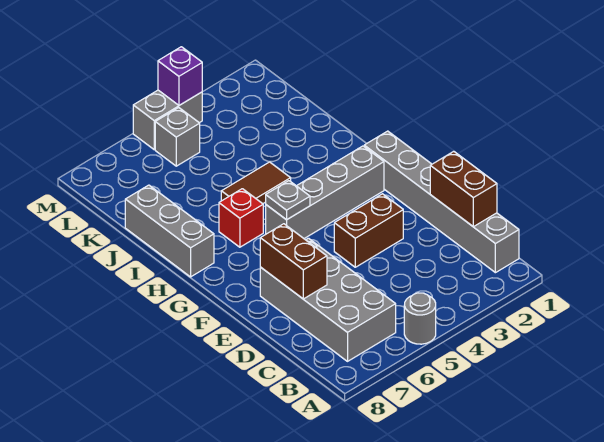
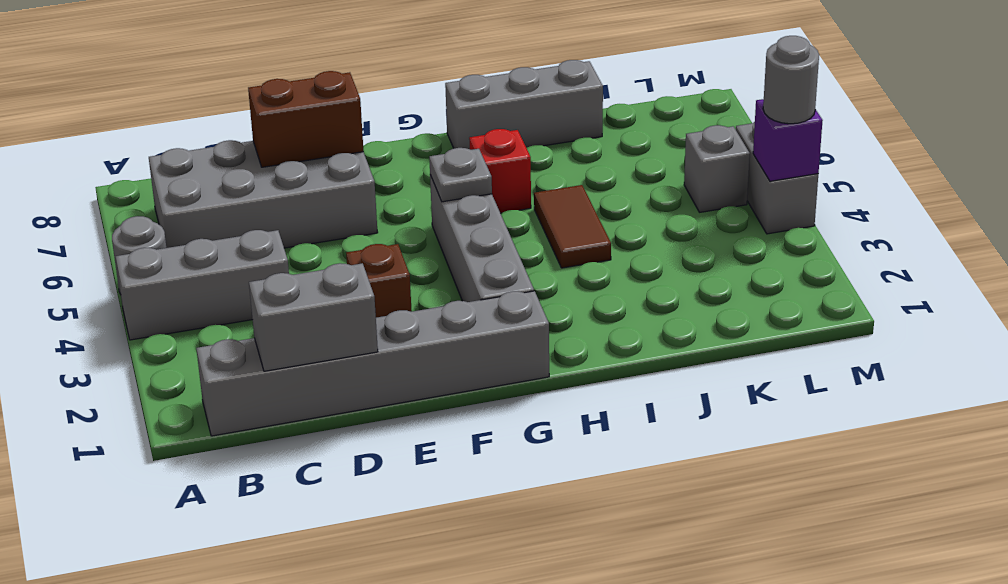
none -> grey 1x3 brick [116,230,289,340]
brown 1x2 brick [430,151,497,227] -> grey 1x2 brick [249,263,378,371]
brown 1x2 brick [334,194,403,267] -> brown 1x1 brick [346,244,412,318]
none -> grey 1x1 round brick [763,36,819,124]

